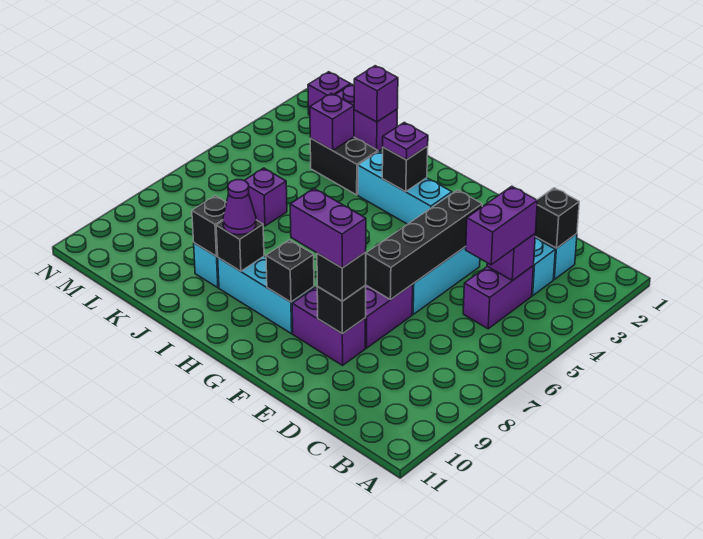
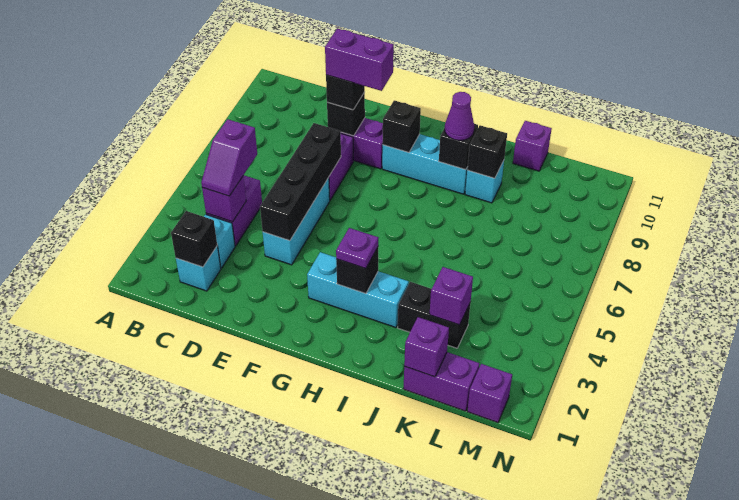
purple 1x2 brick [465,186,537,265] -> purple 1x2 slope [201,119,257,196]
purple 1x1 brick [244,168,287,226] -> purple 1x1 brick moved to [513,121,552,171]

